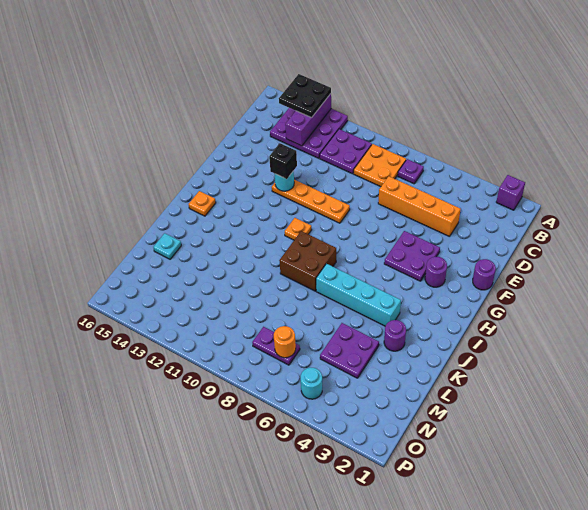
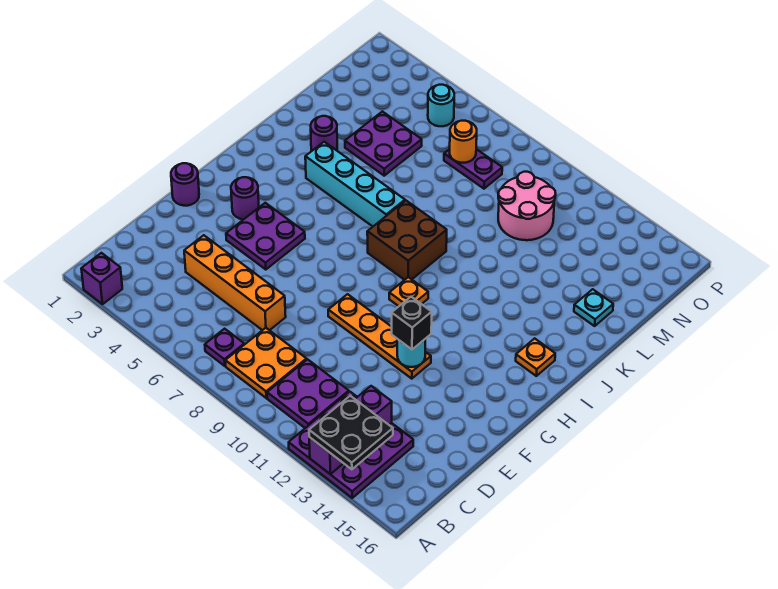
none -> pink 2x2 round brick [498,172,556,240]

